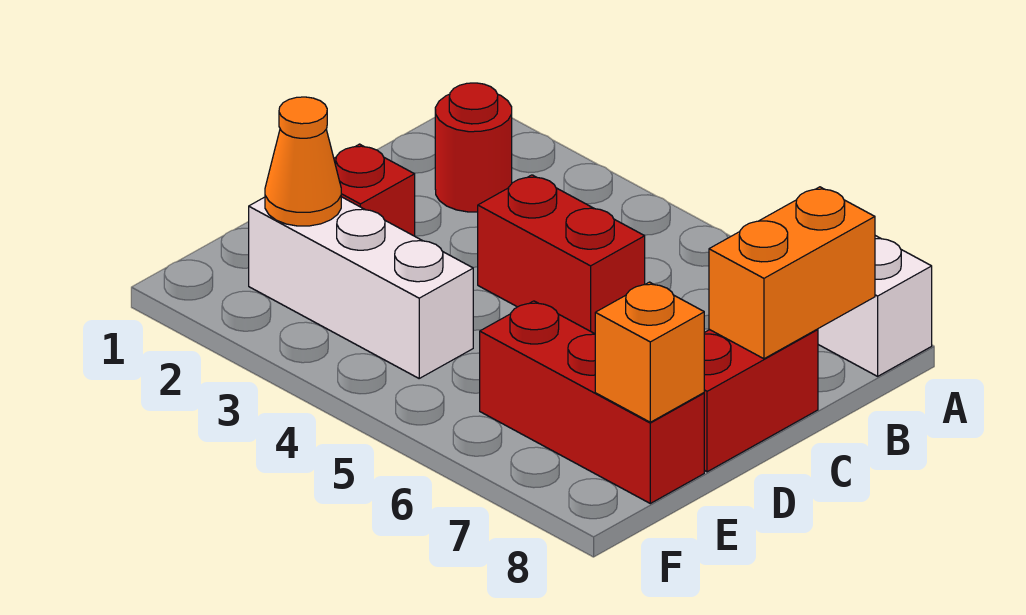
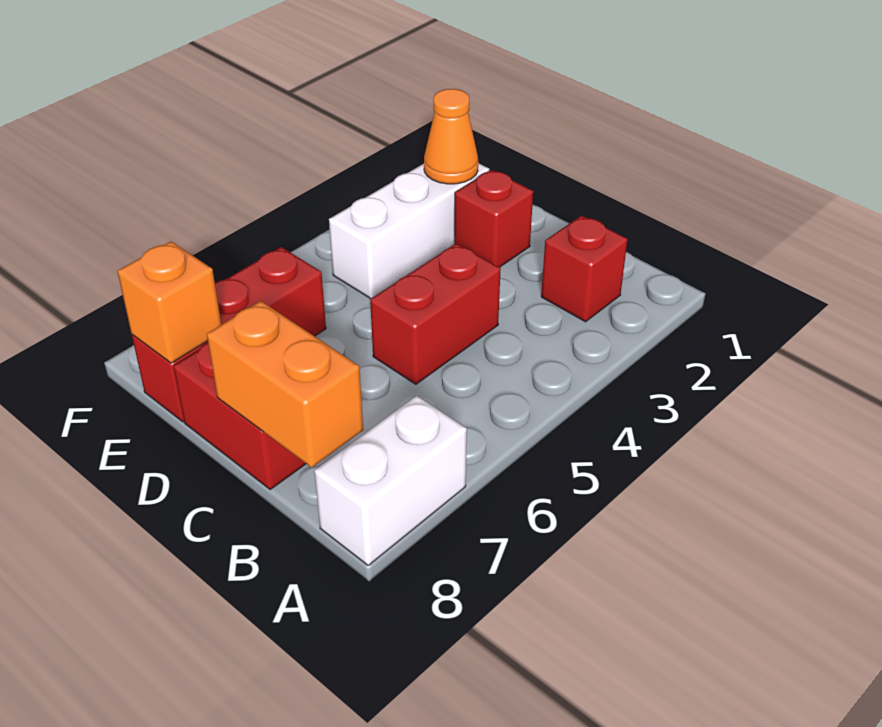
red 1x1 round brick [435,83,512,212] -> red 1x1 brick [541,215,628,322]

